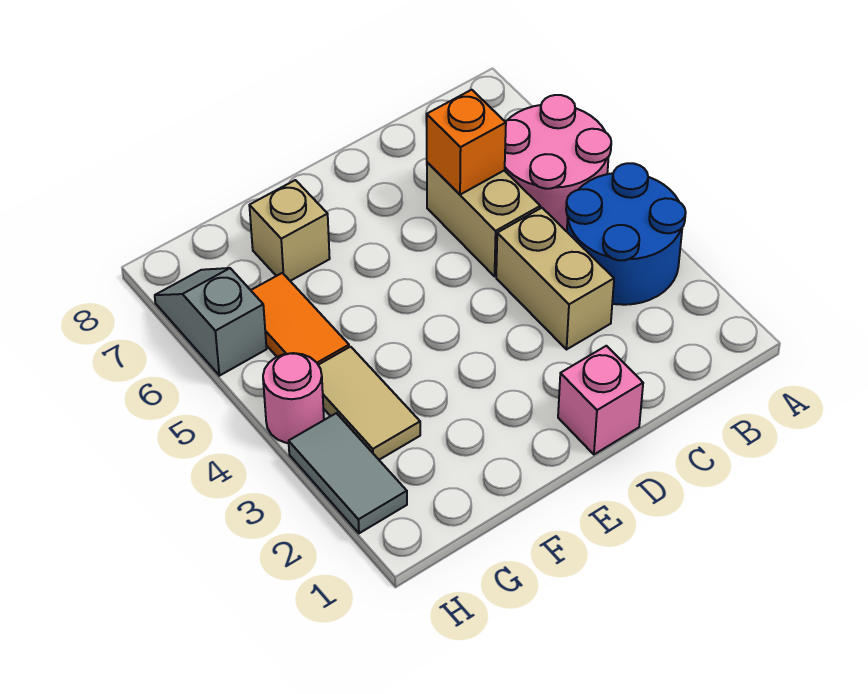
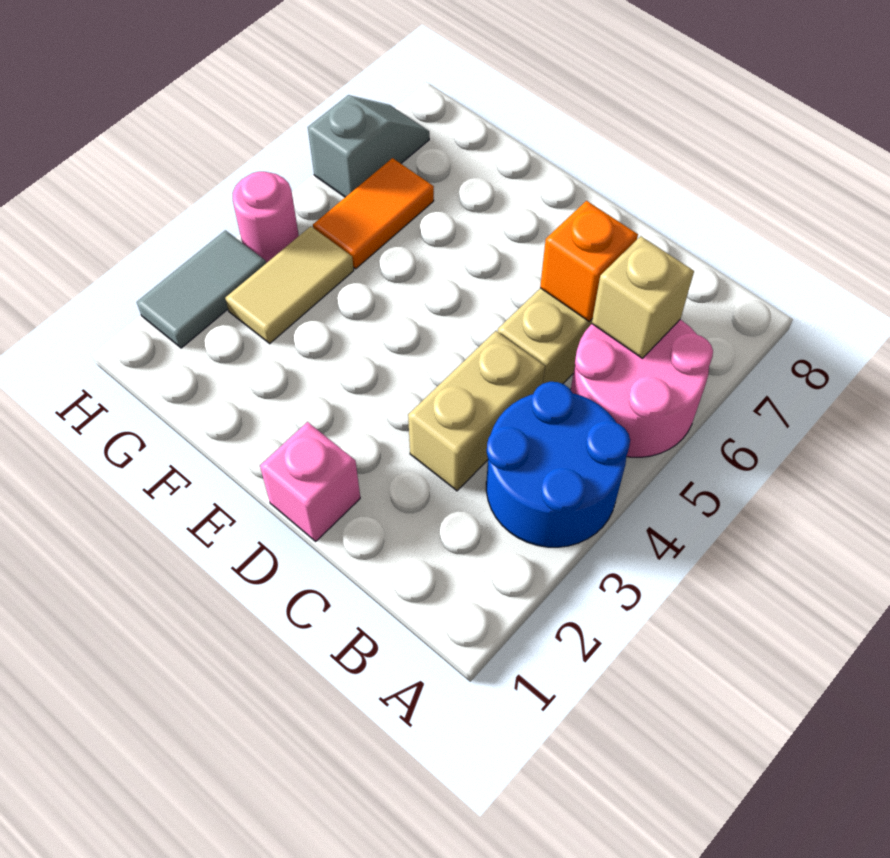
tan 1x1 brick [249,180,330,281] -> tan 1x1 brick moved to [592,236,694,358]

